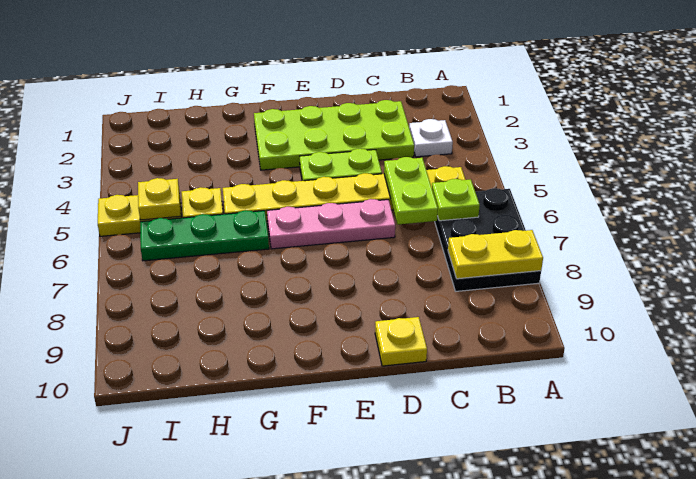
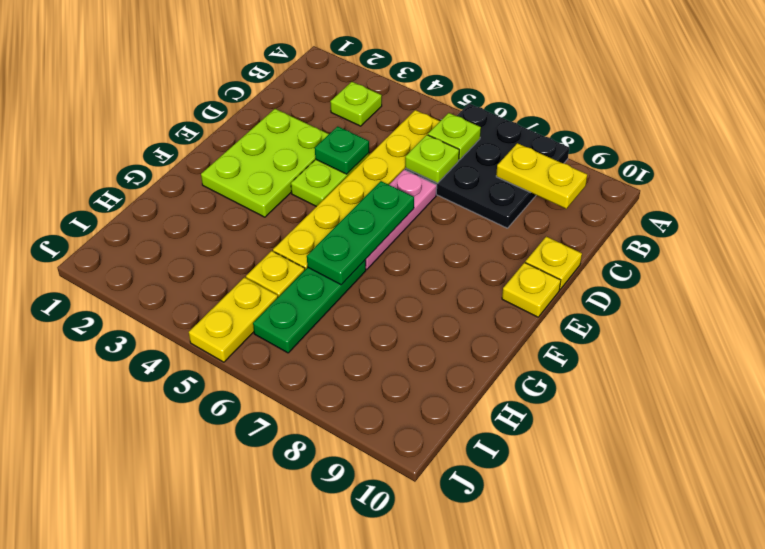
black 2x3 plate [435,188,541,291] -> black 3x3 plate [405,104,569,228]
yellow 1x2 plate [448,230,543,279] -> yellow 1x2 plate turned to [496,143,587,209]
white 1x1 plate [409,119,453,157] -> lime 1x1 plate [330,82,382,126]
lime 2x4 plate [254,100,414,170] -> lime 2x3 plate [201,109,329,217]
lime 1x2 plate [384,157,438,224] -> lime 1x1 plate [405,135,459,183]
none -> green 1x1 plate [315,126,369,174]
none -> green 1x3 plate [307,181,414,285]
yellow 1x1 plate [138,178,181,220] -> yellow 1x1 plate moved to [502,263,561,317]

